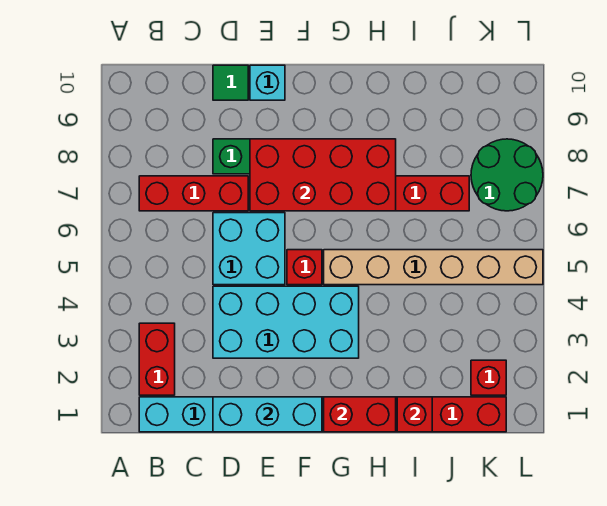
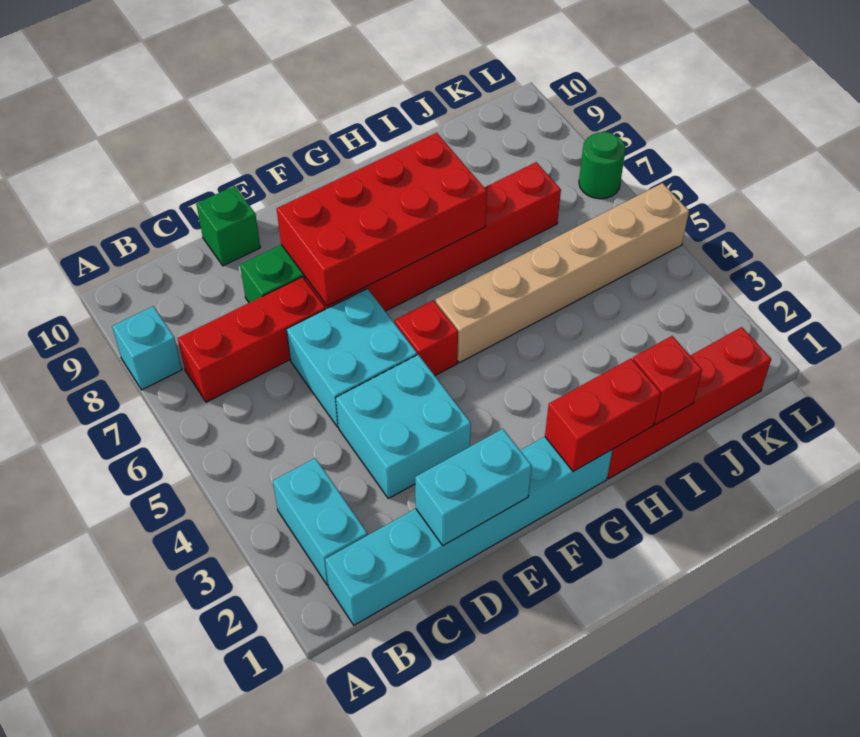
red 1x2 brick [139,323,175,395] -> cyan 1x2 brick [273,458,367,585]
cyan 1x3 brick [213,397,322,432] -> cyan 1x2 brick [415,429,532,546]
cyan 2x4 brick [213,286,359,358] -> cyan 2x2 brick [336,355,471,498]
green 1x1 tile [213,65,248,100] -> green 1x1 brick [196,186,260,266]
cyan 1x1 brick [250,65,285,100] -> cyan 1x1 brick moved to [112,306,182,390]
red 1x1 brick [471,360,506,395] -> none
green 2x2 round brick [471,139,543,211] -> green 1x1 round brick [579,132,626,199]

